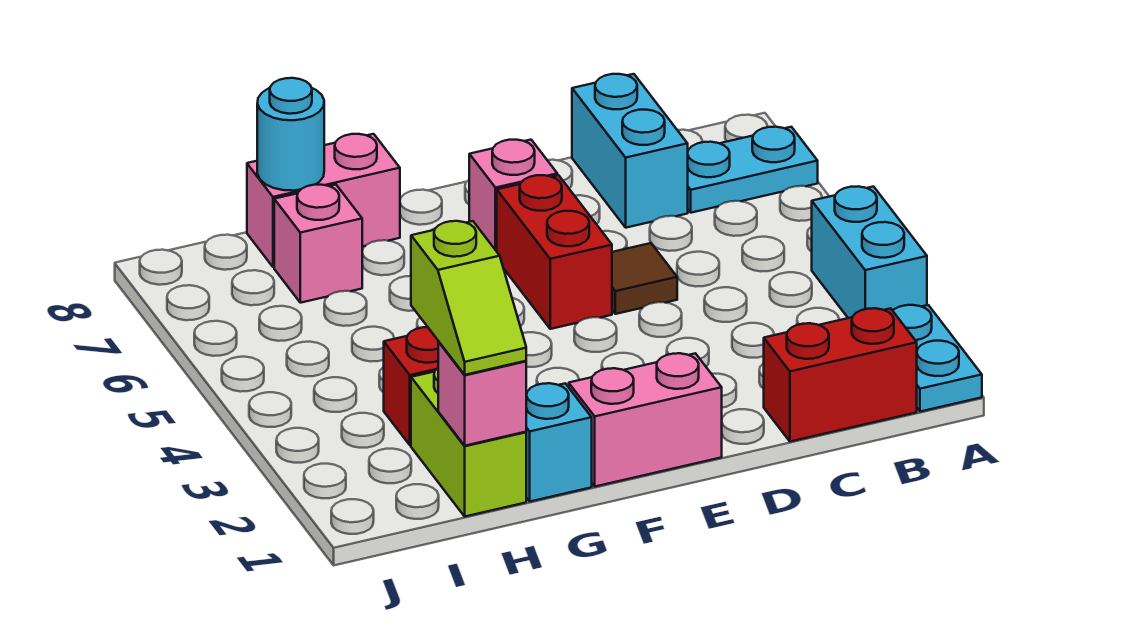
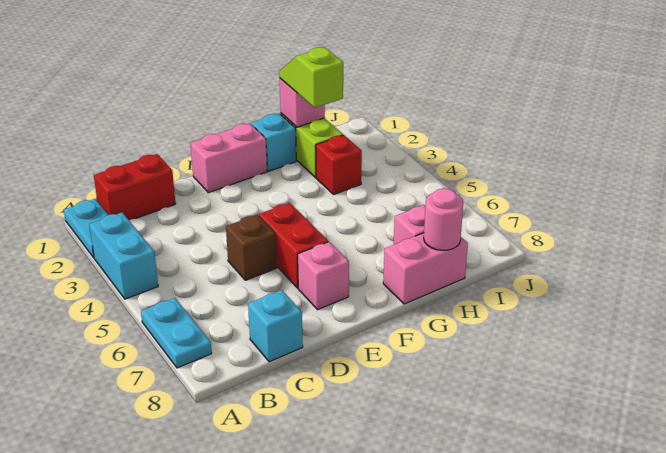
cyan 1x2 plate [688,127,818,213] -> cyan 1x2 plate turned to [141,298,212,368]
cyan 1x2 brick [572,74,688,228] -> cyan 1x1 brick [248,290,303,362]
brown 1x1 tile [612,243,677,314] -> brown 1x1 brick [226,215,277,280]
cyan 1x1 round brick [257,78,324,191] -> pink 1x1 round brick [424,188,463,250]

